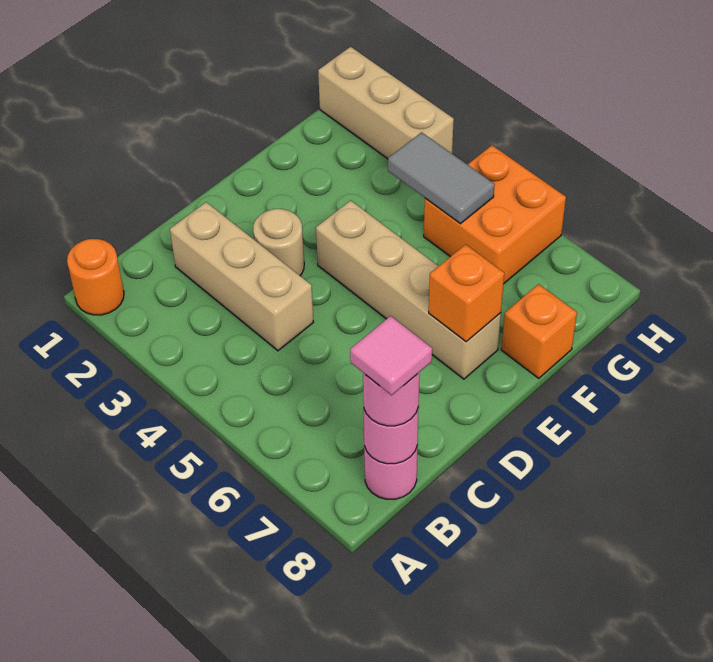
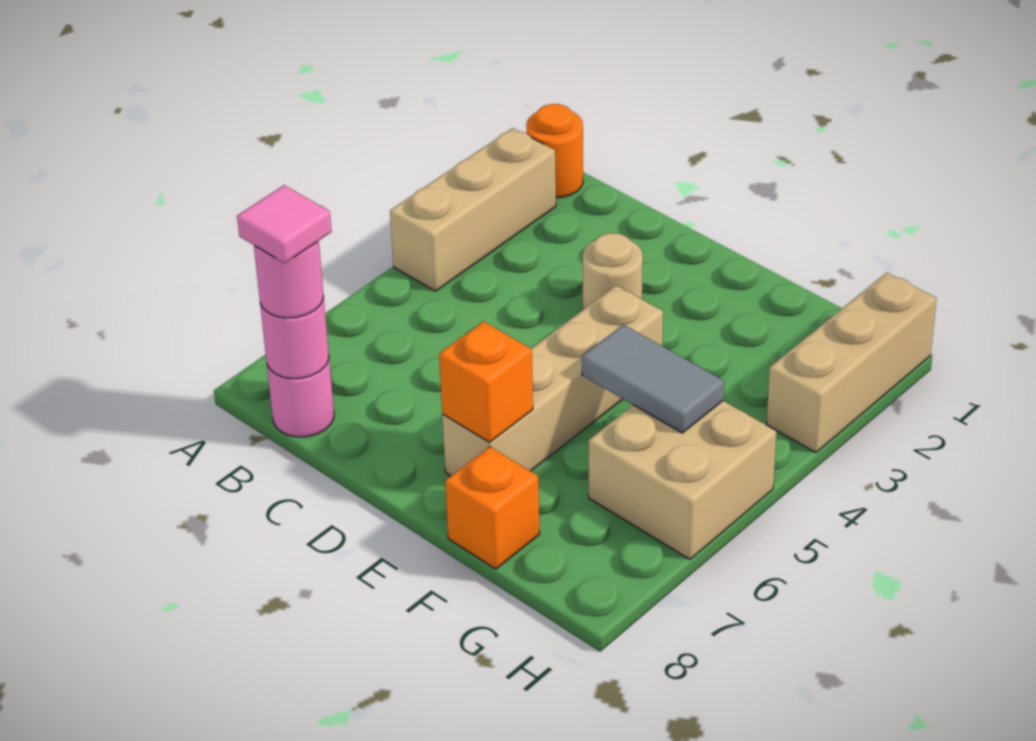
tan 1x3 brick [170,202,314,351] -> tan 1x3 brick moved to [390,128,556,291]
grey 1x2 tile [388,132,495,224] -> grey 1x2 tile turned to [582,325,724,433]
orange 2x2 brick [424,145,566,284] -> tan 2x2 brick [589,401,777,559]

